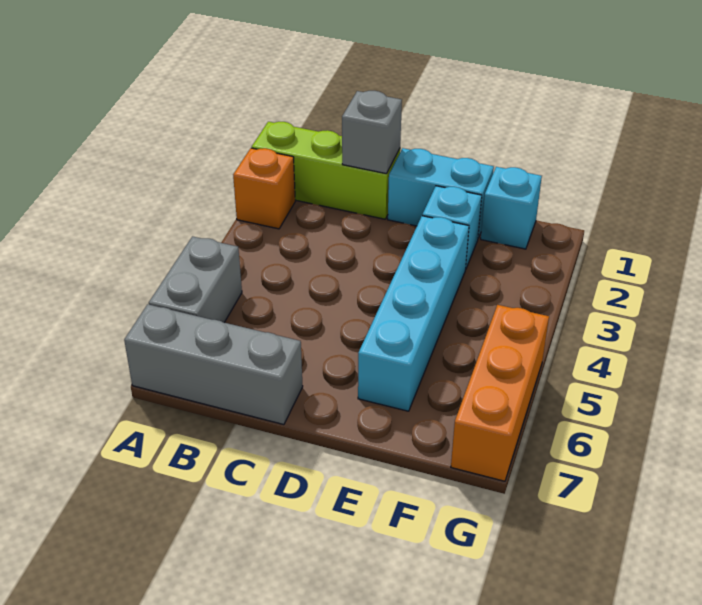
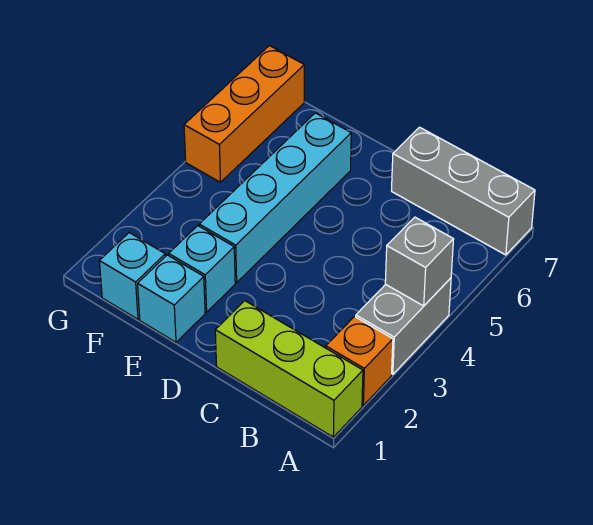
grey 1x2 brick [149,236,242,322] -> grey 1x2 brick moved to [356,278,451,374]
grey 1x1 brick [342,91,402,174] -> grey 1x1 brick moved to [385,217,454,306]
cyan 1x2 brick [388,148,494,238] -> cyan 1x1 brick [138,255,205,342]

